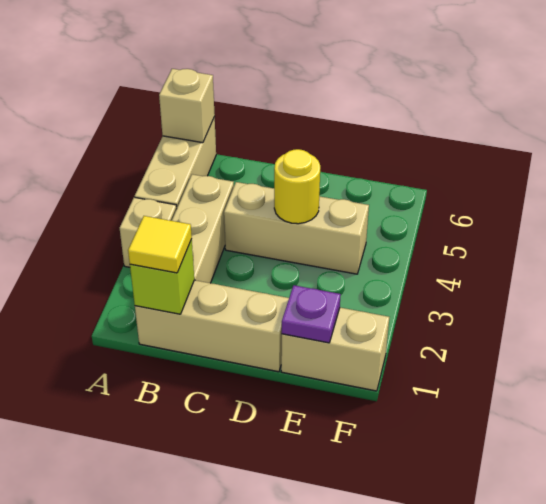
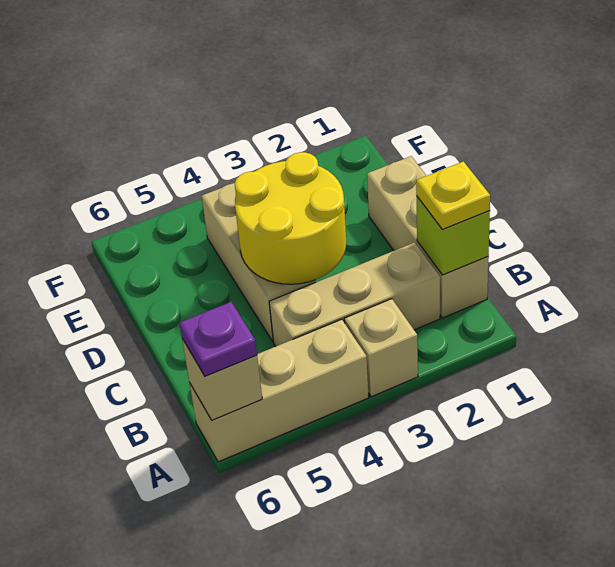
yellow 1x1 tile [128,216,192,273] -> yellow 1x1 plate [416,161,490,229]
yellow 1x1 round brick [274,149,320,224] -> yellow 2x2 round brick [235,152,346,284]
tan 1x2 brick [281,308,389,391] -> none
purple 1x1 plate [282,285,341,343] -> purple 1x1 plate moved to [180,302,257,376]

